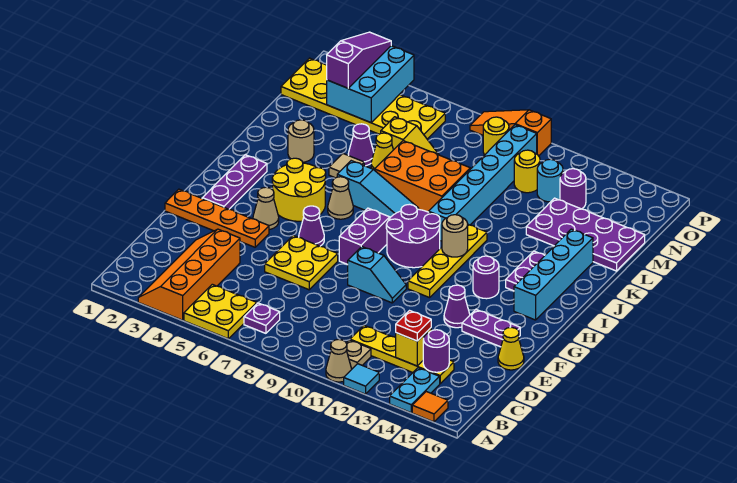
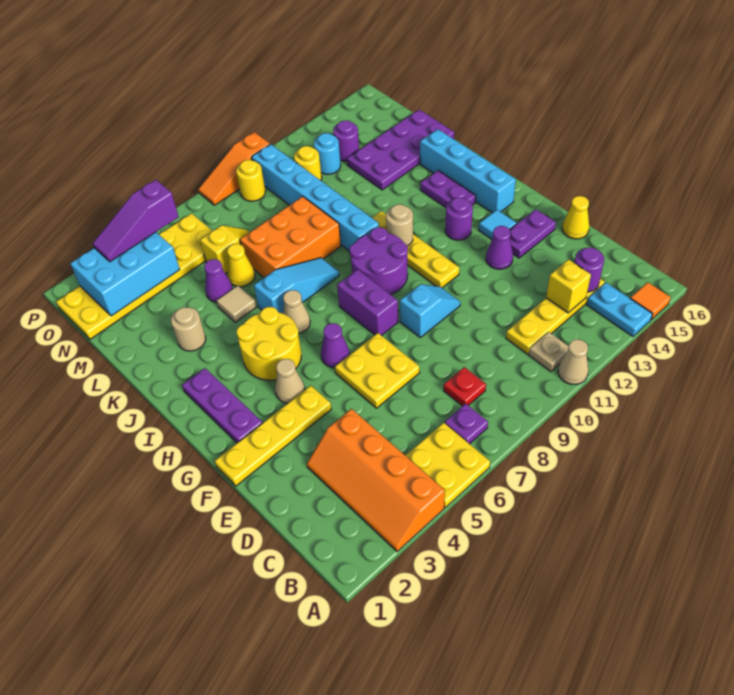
cyan 1x1 tile [344,364,379,394] -> cyan 1x1 tile moved to [479,210,516,239]
red 1x1 plate [396,311,431,341] -> red 1x1 plate moved to [444,367,486,406]
orange 1x4 plate [165,189,269,247] -> yellow 1x4 plate [215,386,331,486]
cyan 2x3 brick [327,46,414,123] -> cyan 2x3 brick turned to [70,232,180,316]
purple 1x3 slope [327,32,391,88] -> purple 1x3 slope turned to [93,180,179,262]

